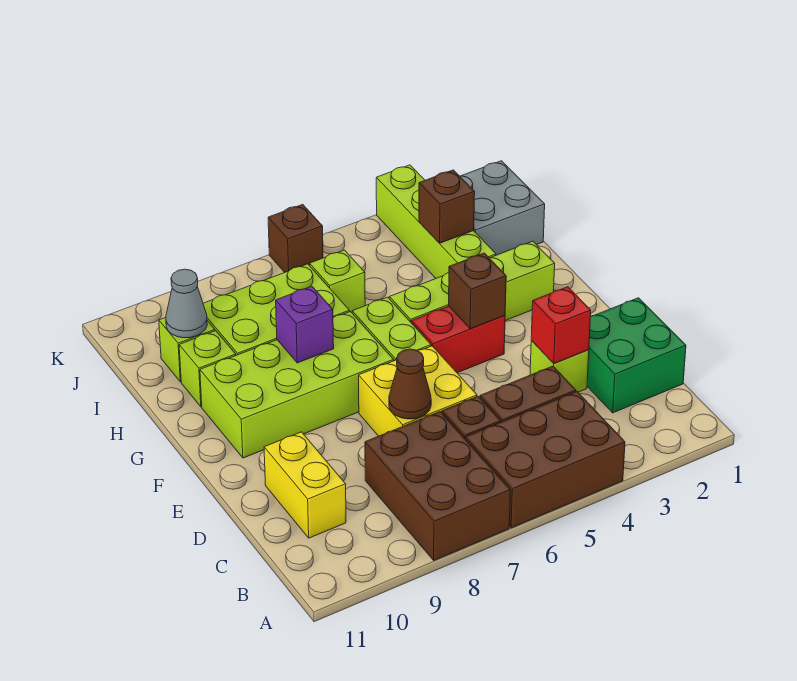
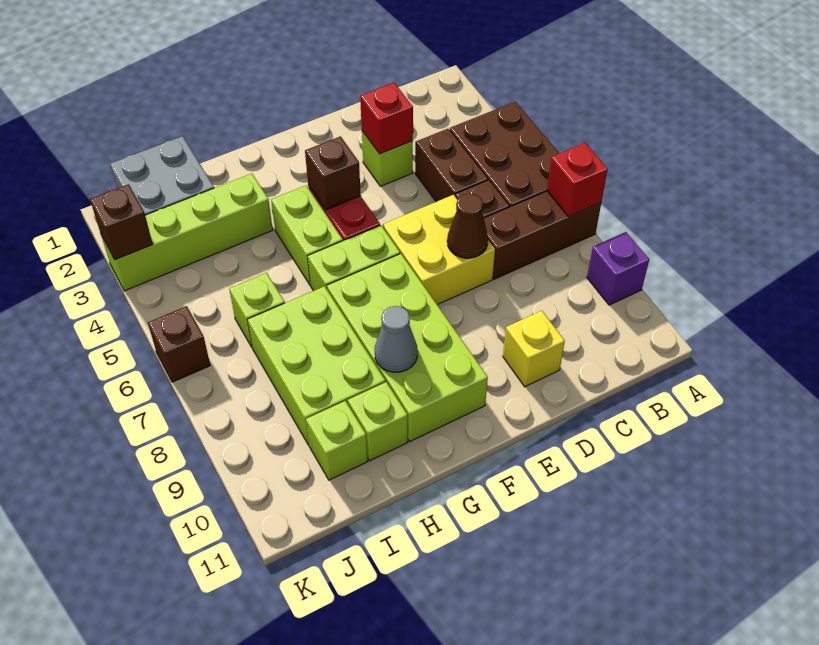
brown 2x3 brick [365,412,510,560] -> brown 1x3 brick [484,191,601,279]
none -> red 1x1 brick [547,143,608,217]
green 2x2 brick [587,298,686,413] -> none
yellow 1x2 brick [264,432,346,538] -> yellow 1x1 brick [503,311,565,387]
lime 1x4 brick [389,241,555,323] -> lime 1x2 brick [271,186,343,285]
purple 1x1 brick [276,286,334,363] -> purple 1x1 brick moved to [587,232,649,305]
brown 1x1 brick [419,170,475,243] -> brown 1x1 brick moved to [90,184,153,260]
grey 1x1 cone [166,269,207,338] -> grey 1x1 cone moved to [375,306,418,372]

